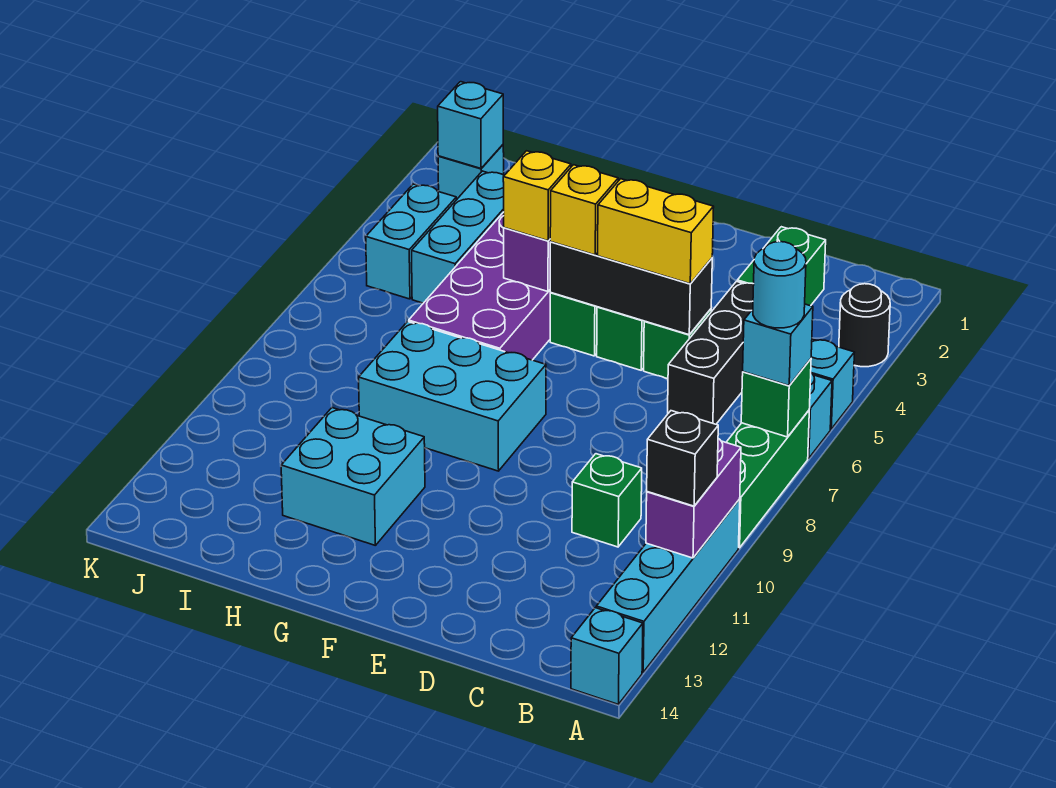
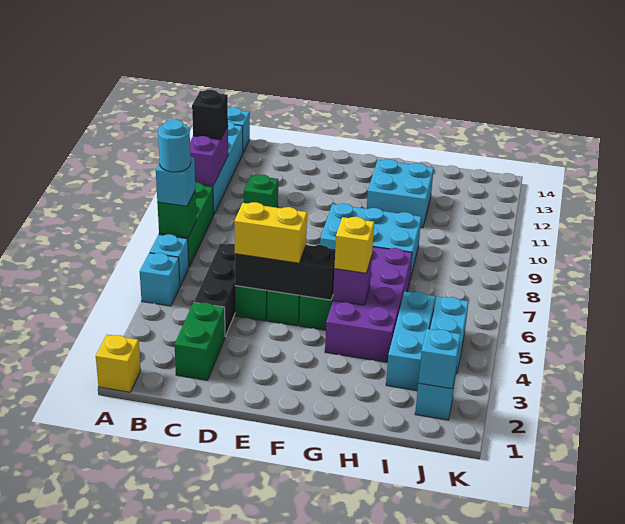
black 1x1 round brick [839,284,890,367] -> none
yellow 1x1 brick [550,165,618,255] -> yellow 1x1 brick moved to [96,335,141,392]

